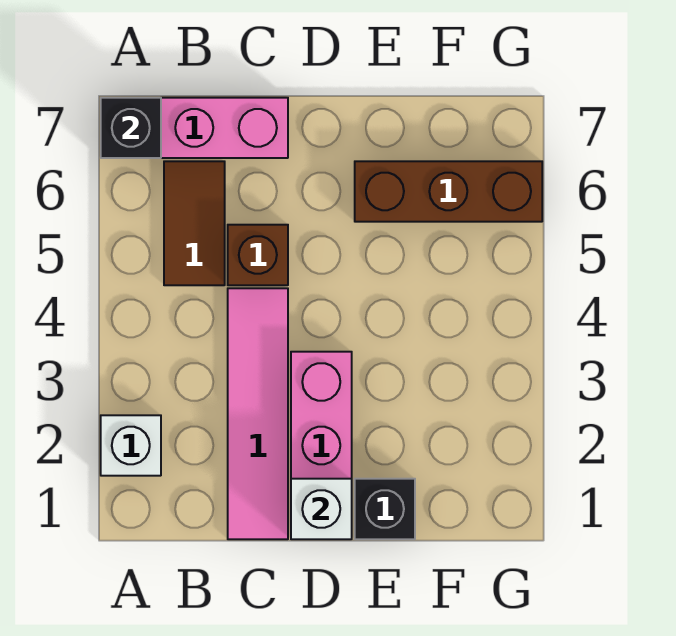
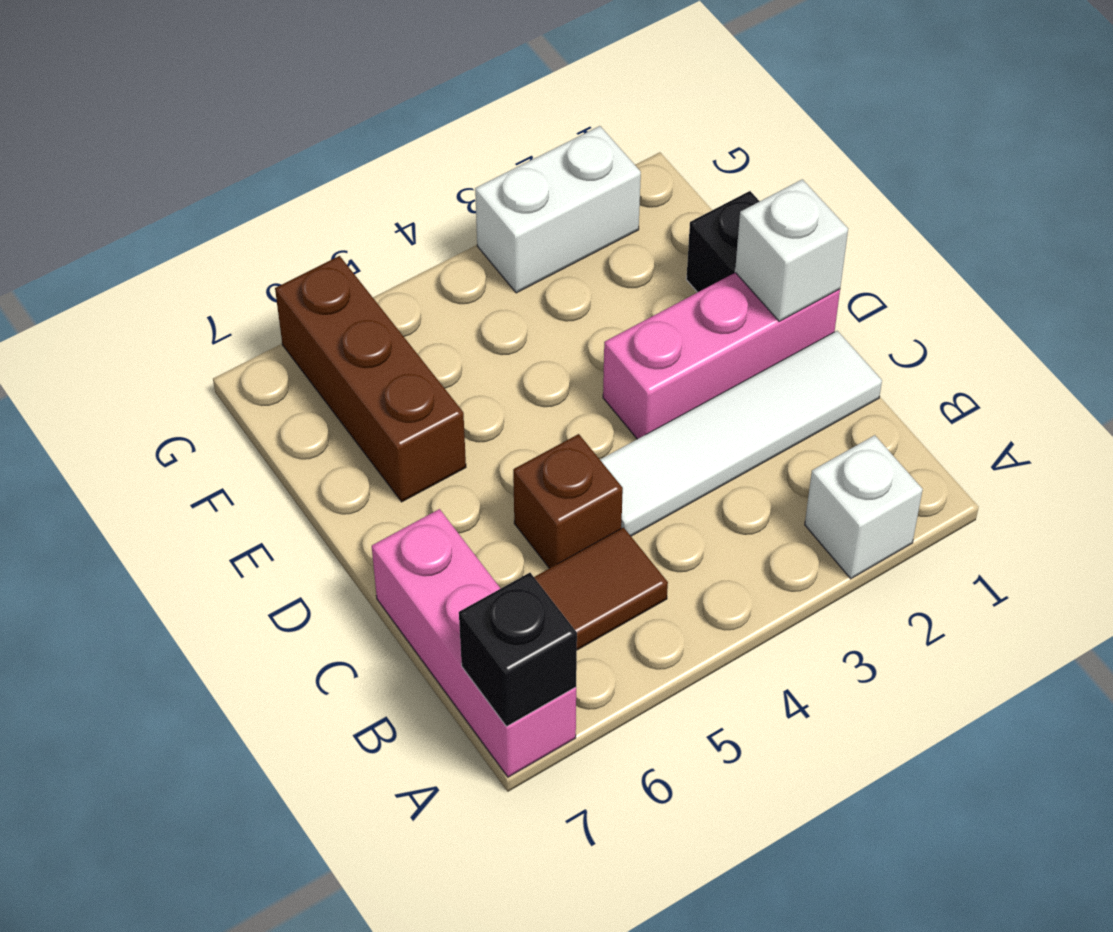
pink 1x4 tile [228,288,288,539] -> white 1x4 tile [600,331,882,536]
none -> white 1x2 brick [475,126,641,293]

